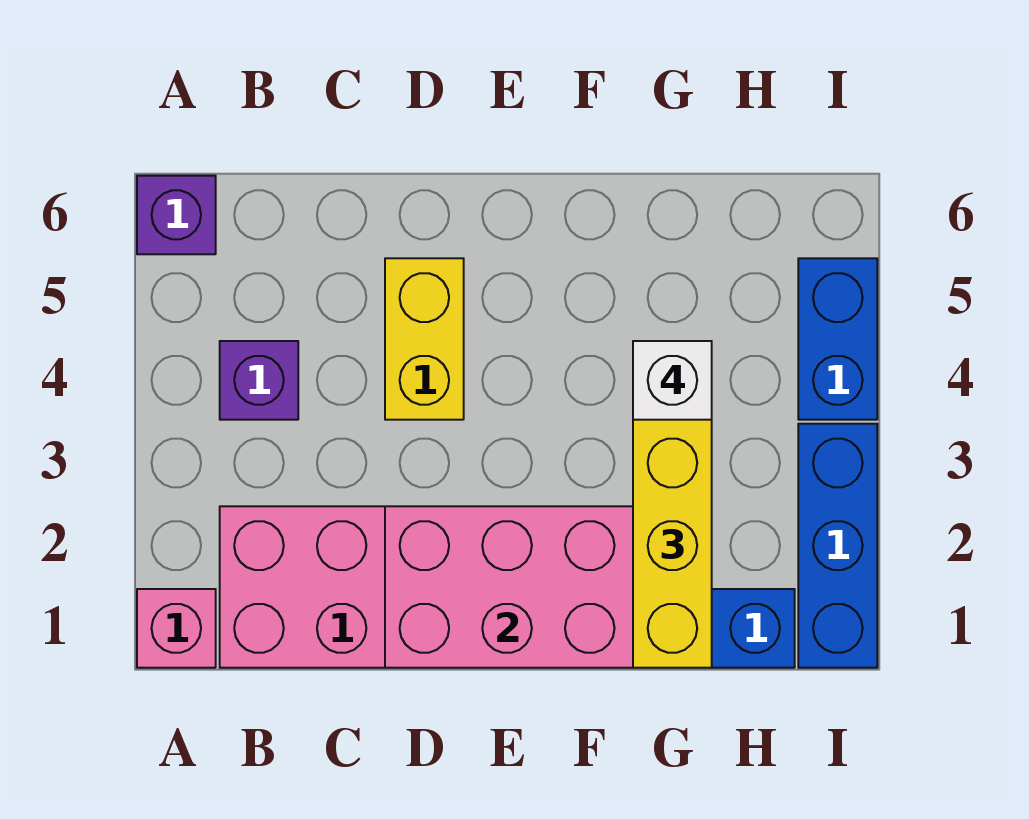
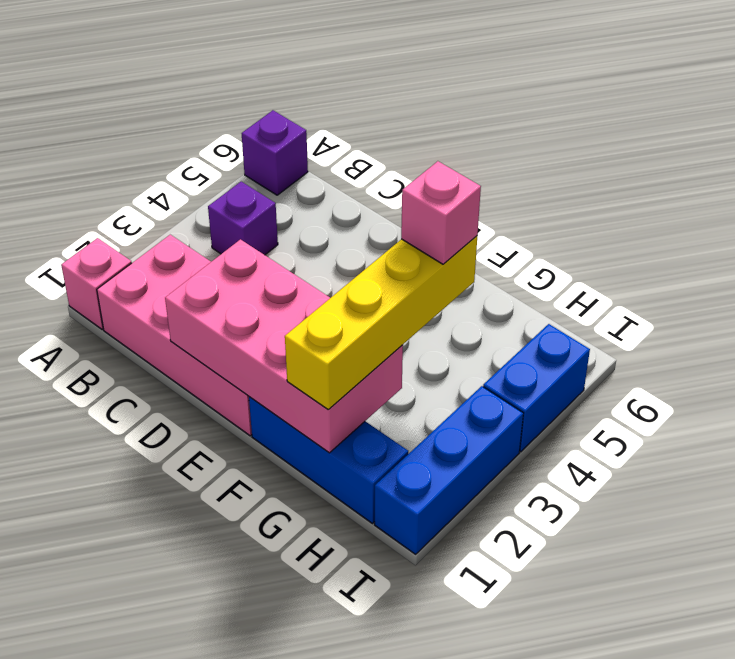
yellow 1x2 brick [385,258,464,420] -> none
white 1x1 brick [633,341,712,420] -> pink 1x1 brick [401,161,481,264]

